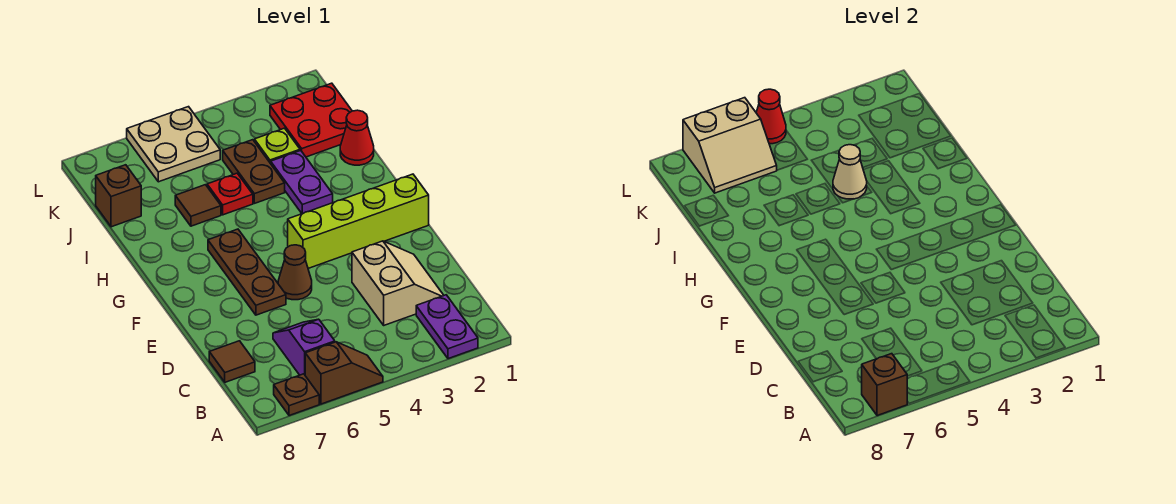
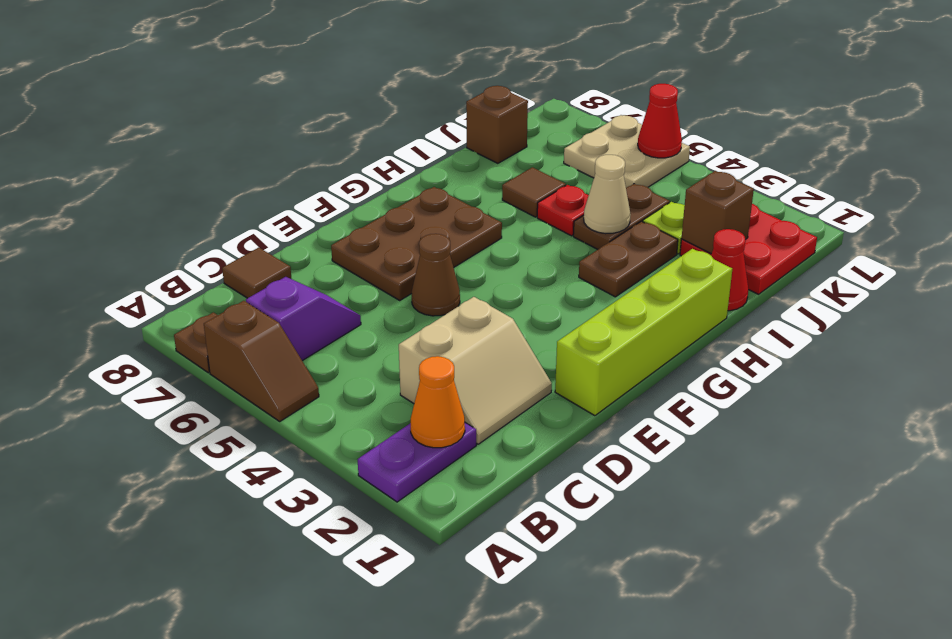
brown 1x1 brick [862,354,907,416] -> brown 1x1 brick moved to [682,171,754,254]
none -> orange 1x1 cone [411,356,465,448]
brown 1x3 plate [208,229,286,315] -> brown 2x3 plate [331,187,502,300]
lime 1x4 brick [288,174,429,268] -> lime 1x4 brick turned to [555,249,732,416]
purple 1x2 plate [271,151,333,214] -> brown 1x2 plate [579,221,678,297]
tan 2x2 slope [683,98,777,193] -> none

